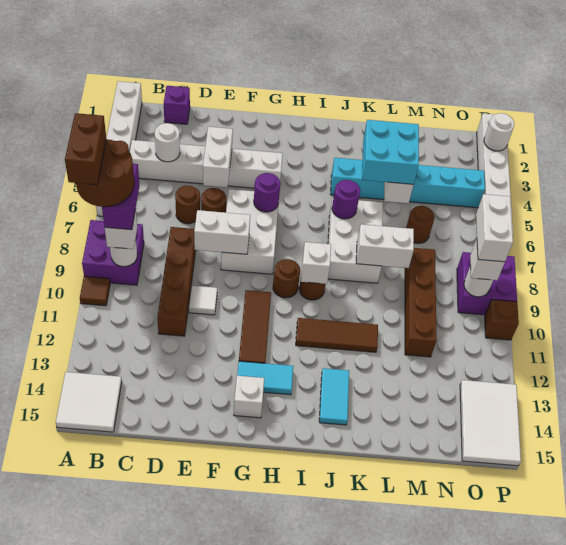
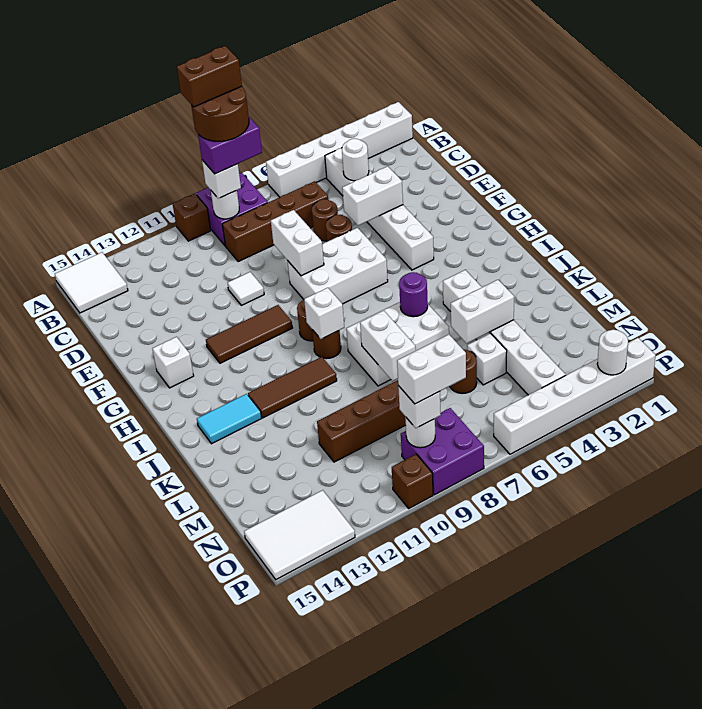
brown 1x1 tile [80,276,110,306] -> brown 1x1 brick [173,194,211,241]
purple 1x1 brick [164,86,190,124] -> none
brown 1x4 brick [157,227,196,336] -> brown 1x4 brick moved to [222,181,328,262]
purple 1x1 round brick [254,173,280,212] -> none
cyan 1x2 tile [237,361,293,395] -> none
brown 1x3 tile [296,318,378,352] -> brown 1x3 tile turned to [248,357,337,418]
cyan 1x6 brick [330,158,485,208] -> white 1x6 brick [443,270,566,395]
cyan 2x2 brick [362,120,419,184] -> none
none -> white 1x1 brick [467,333,507,385]

